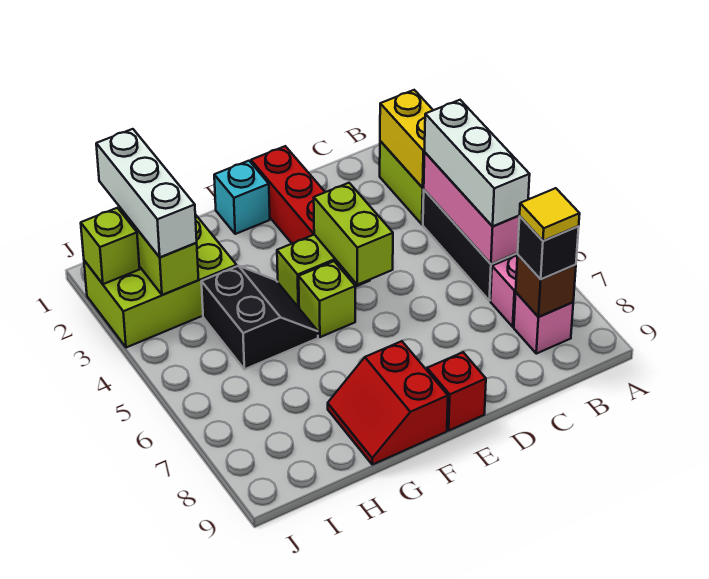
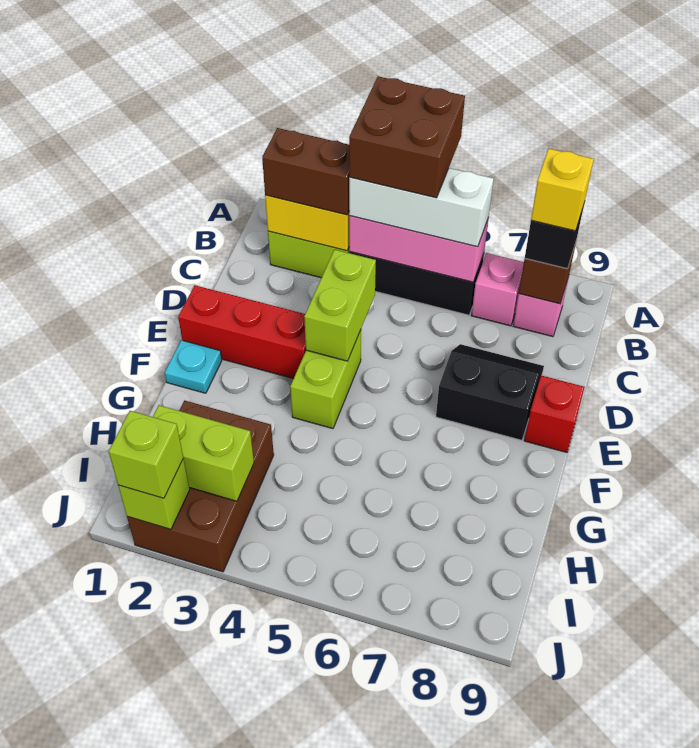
none -> brown 2x2 brick [349,76,465,198]
none -> brown 1x2 brick [262,128,350,215]
yellow 1x1 tile [519,188,580,241] -> yellow 1x1 brick [531,149,594,231]
lime 1x2 brick [314,183,393,285] -> lime 1x2 brick turned to [304,250,376,361]
cyan 1x1 brick [214,161,270,234] -> cyan 1x1 plate [165,340,222,393]
lime 1x1 brick [299,261,355,337] -> lime 1x1 brick moved to [109,411,183,498]
red 2x2 slope [328,341,448,465] -> none
black 2x2 slope [201,266,318,369] -> black 2x2 slope moved to [436,344,544,440]
lime 2x3 brick [84,215,237,348] -> brown 2x3 brick [127,400,274,572]
white 1x3 brick [96,129,197,257] -> none

